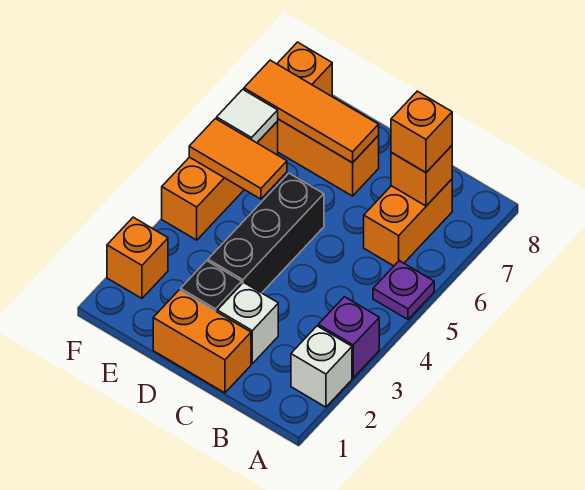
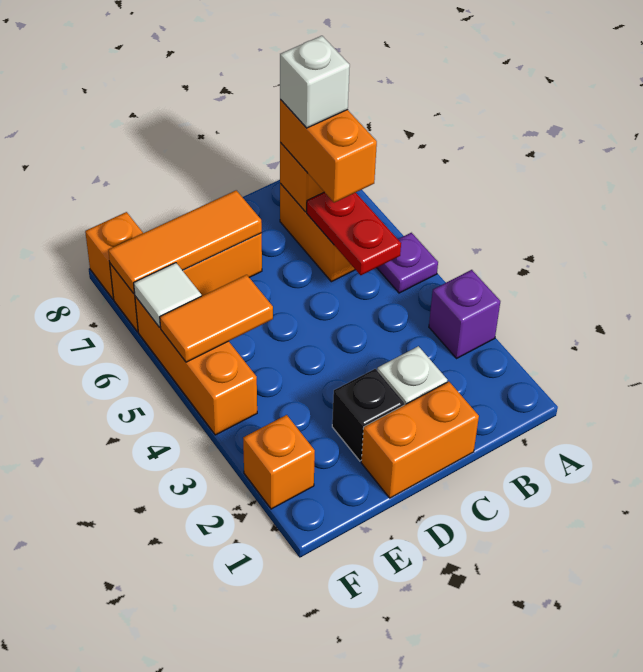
white 1x1 brick [291,326,352,407] -> white 1x1 brick moved to [280,36,350,128]
none -> red 1x2 plate [307,192,401,275]
orange 1x1 brick [391,91,452,173] -> orange 1x2 brick [280,100,377,203]
black 1x3 brick [208,173,324,293] -> none

